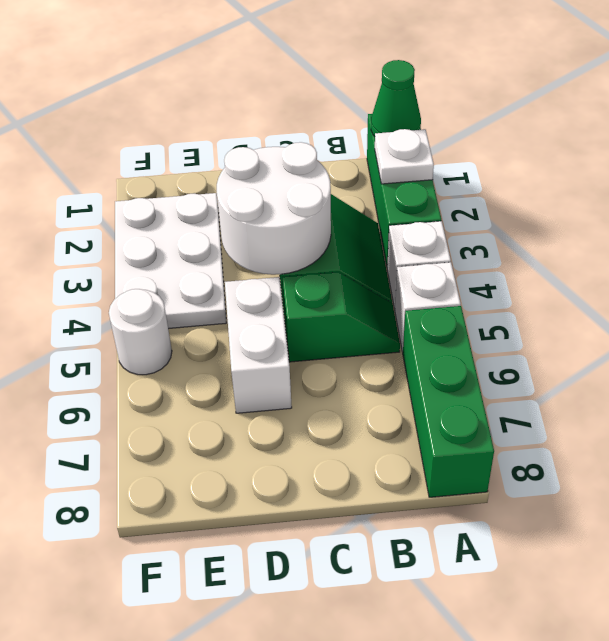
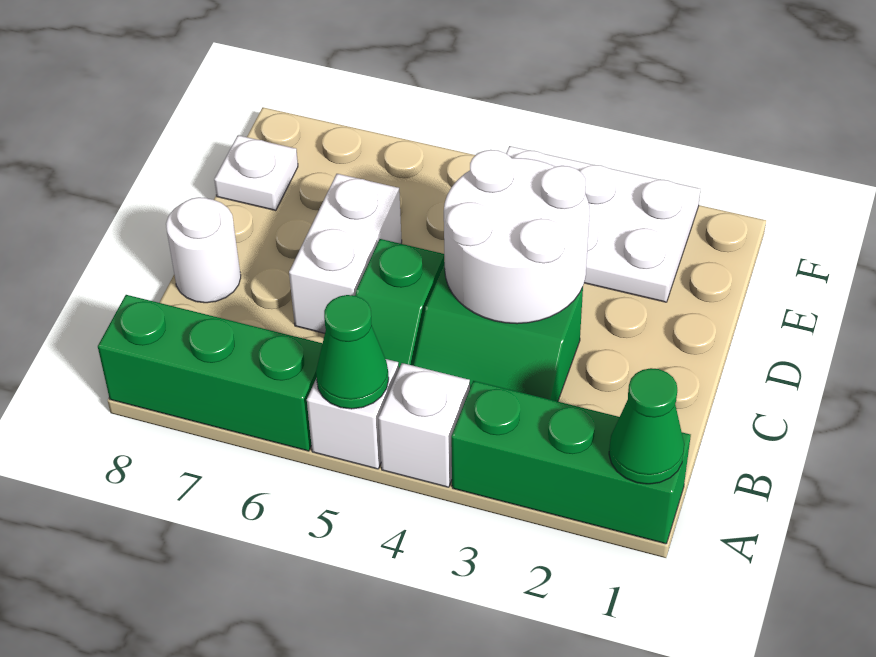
white 1x1 plate [375,129,434,184] -> white 1x1 plate moved to [214,135,298,211]
none -> green 1x1 cone [316,295,389,409]
white 1x2 brick [225,277,292,413] -> white 1x2 brick turned to [289,174,402,333]
white 1x1 round brick [109,289,172,375] -> white 1x1 round brick moved to [166,197,241,303]

